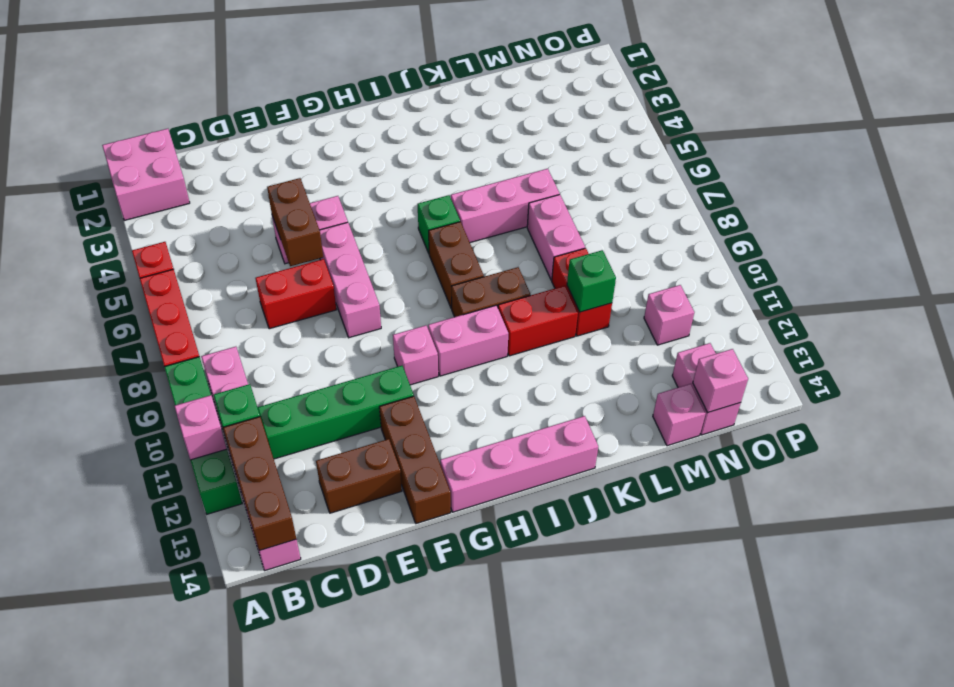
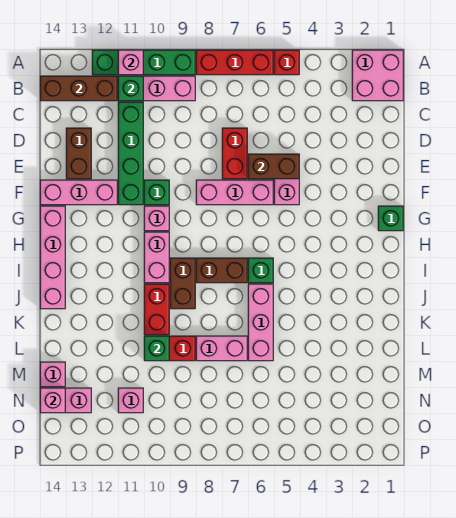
none -> green 1x1 brick [144,180,169,205]
brown 1x3 brick [379,396,451,524] -> pink 1x3 brick [40,180,117,205]
none -> green 1x1 brick [378,206,403,231]

